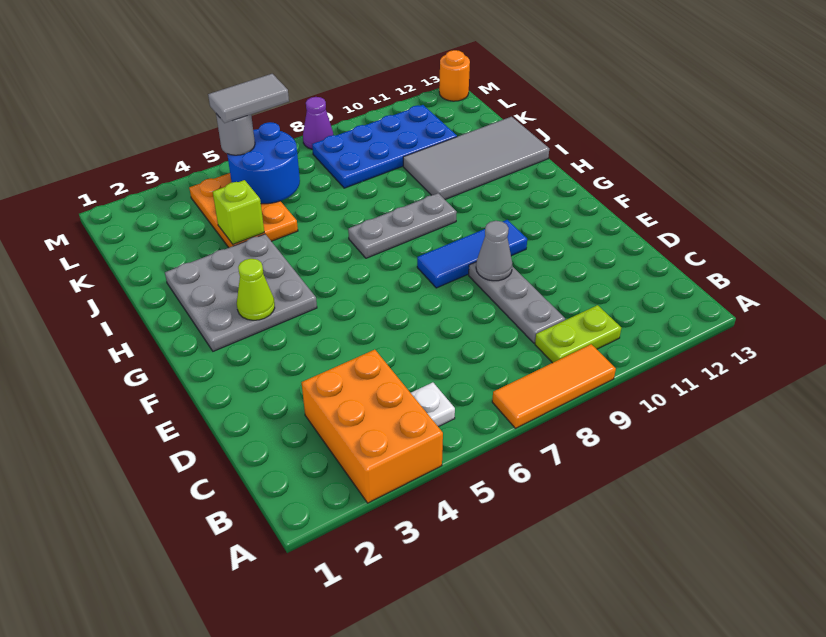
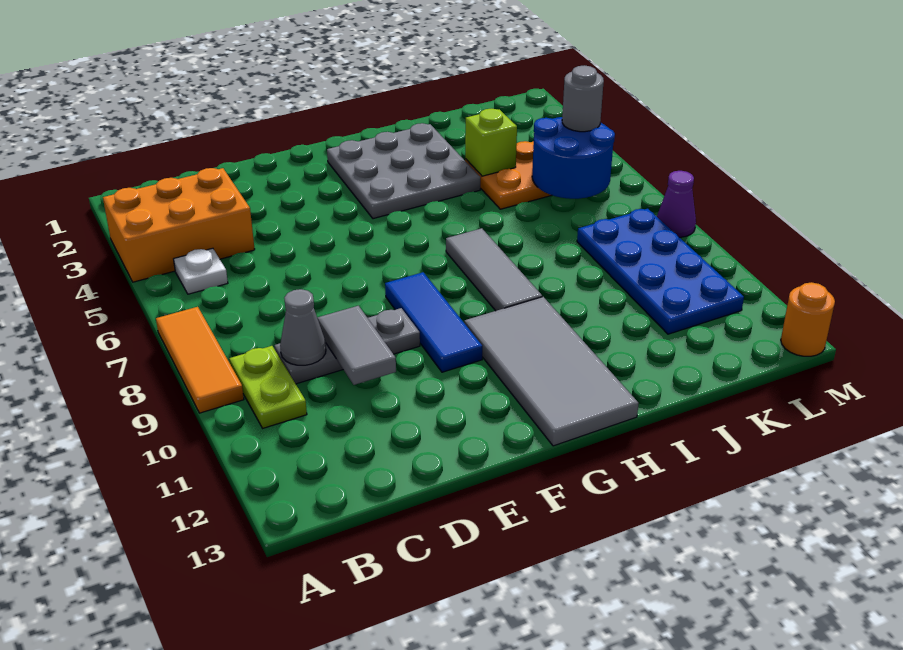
grey 1x1 cone [476,221,512,281] -> grey 1x1 cone moved to [280,289,326,365]
lime 1x1 cone [237,259,275,320] -> none
grey 1x3 plate [348,193,457,258] -> grey 1x3 tile [446,228,542,311]
grey 2x4 tile [403,117,549,200] -> grey 2x4 tile moved to [464,297,639,446]
grey 1x2 tile [208,74,289,123] -> grey 1x2 tile moved to [317,306,396,385]

